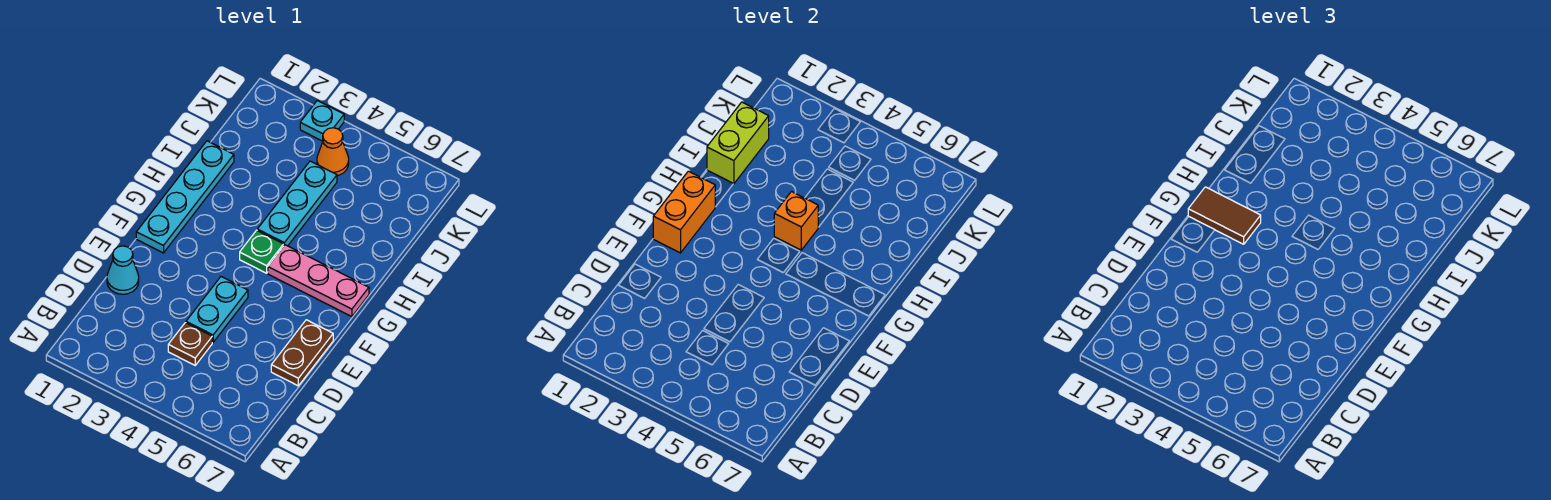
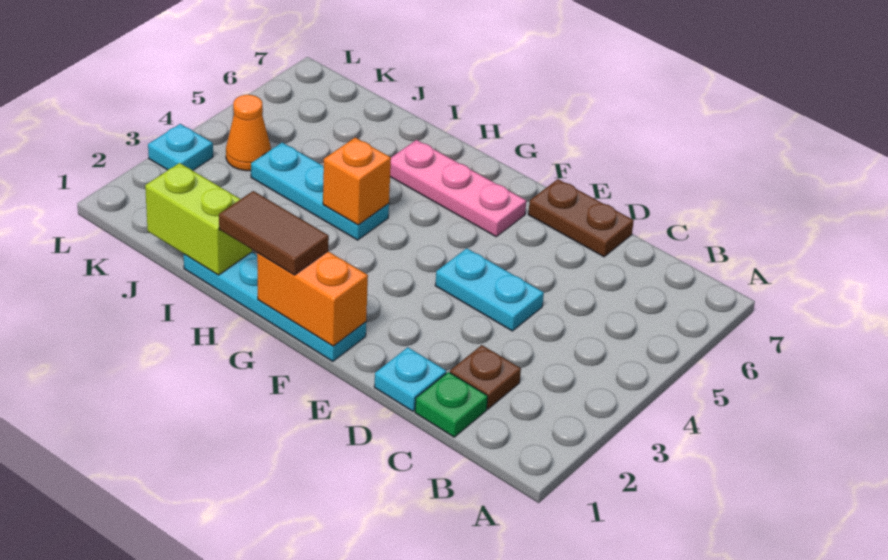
brown 1x1 plate [168,323,212,365] -> brown 1x1 plate moved to [450,345,521,409]
cyan 1x1 cone [107,246,139,294] -> cyan 1x1 plate [374,347,446,411]
brown 1x2 tile [1188,187,1261,244] -> brown 1x2 tile turned to [219,191,329,275]
green 1x1 plate [240,230,284,273] -> green 1x1 plate moved to [415,372,488,437]
pink 1x3 plate [268,245,369,317] -> pink 1x3 plate turned to [390,140,526,237]

